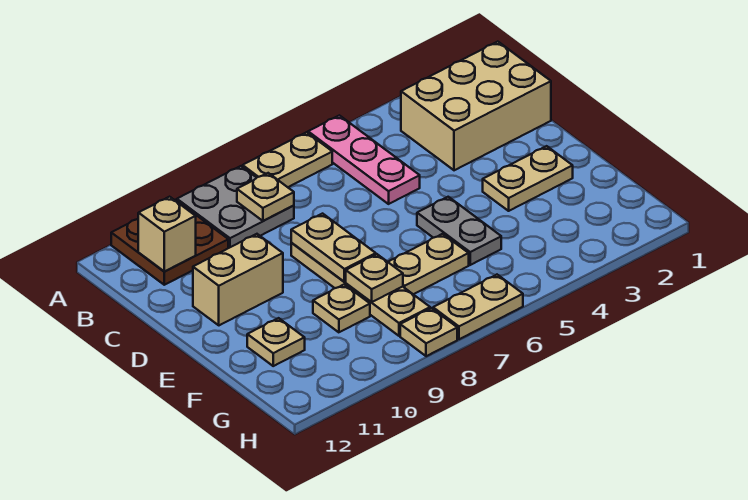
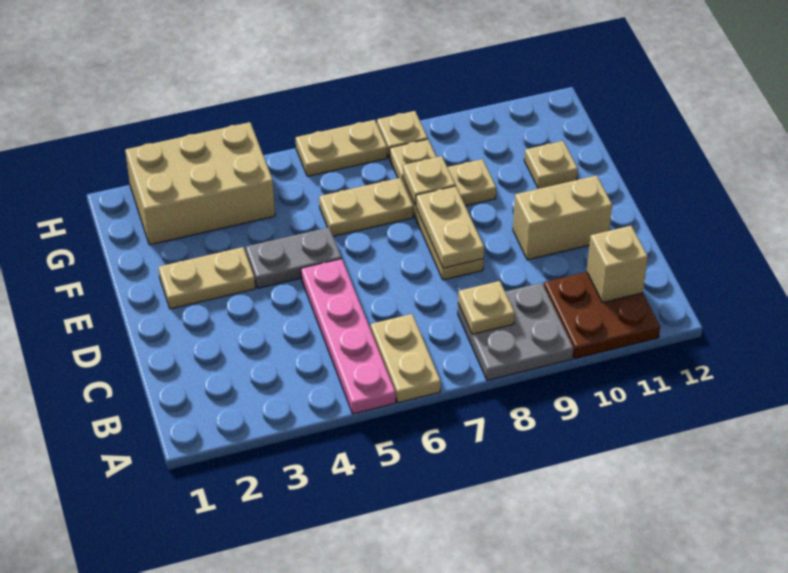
pink 1x3 plate [308,115,420,204] -> pink 1x4 plate [301,259,396,414]
tan 1x2 plate [243,132,332,187] -> tan 1x2 plate turned to [371,314,441,403]
tan 2x3 brick [401,42,551,170] -> tan 2x3 brick moved to [125,122,275,245]
grey 1x2 plate [417,197,501,265] -> grey 1x2 plate turned to [246,227,341,288]

